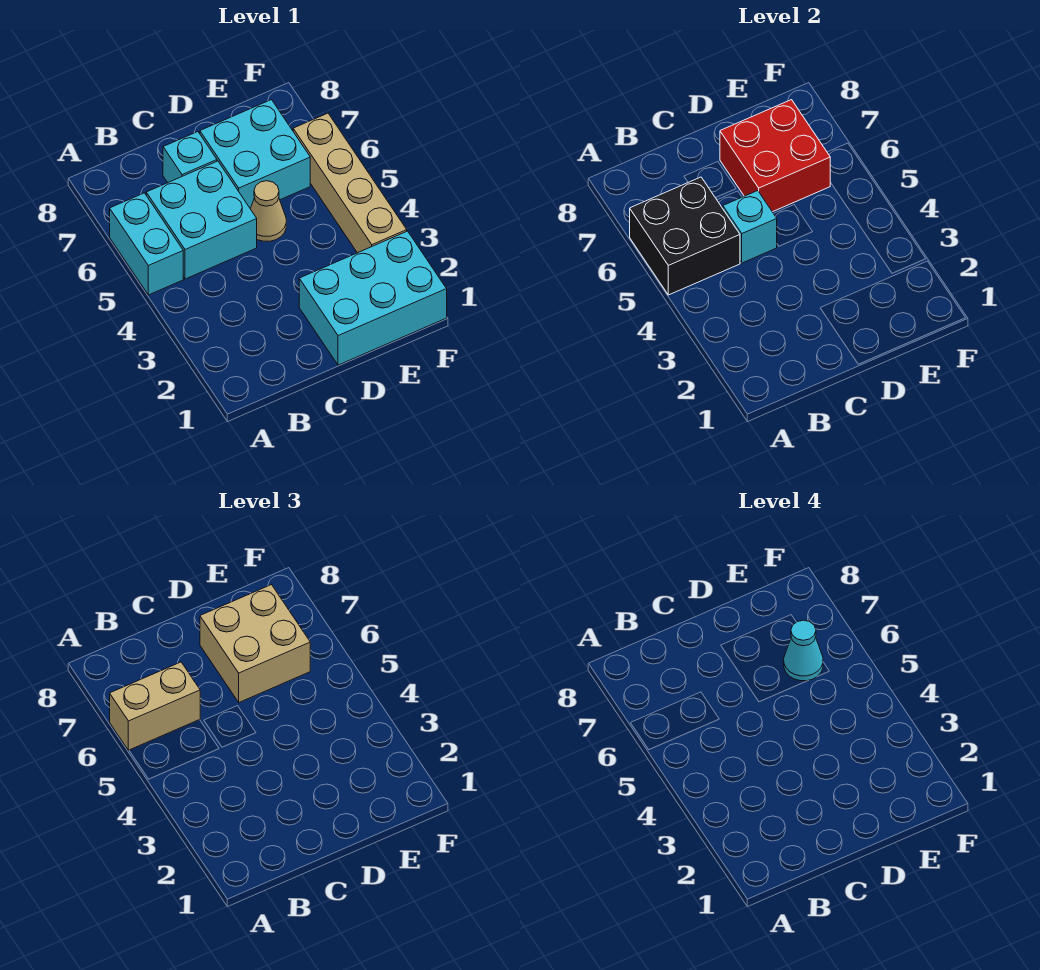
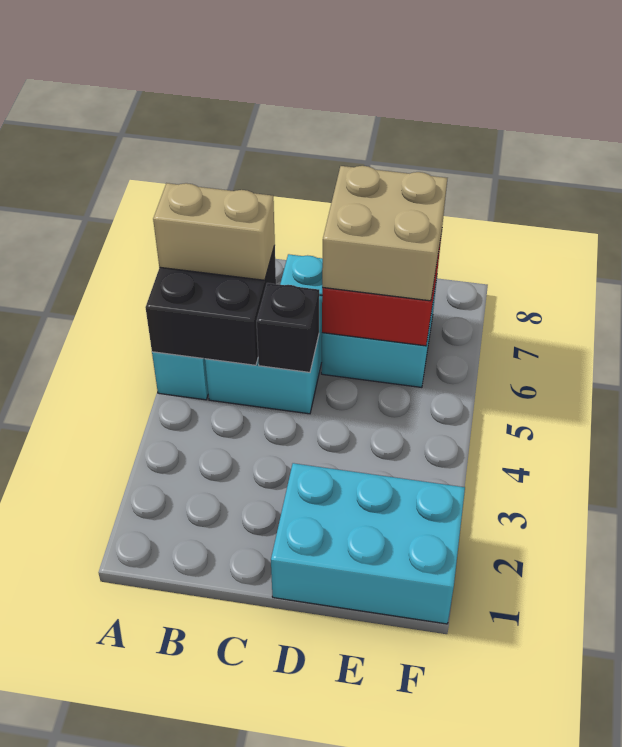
cyan 1x1 brick [723,191,777,263] -> black 1x1 brick [257,283,319,372]
tan 1x1 cone [251,181,286,241] -> none
cyan 1x1 cone [784,620,823,681] -> none
tan 1x4 brick [293,113,407,253] -> none

